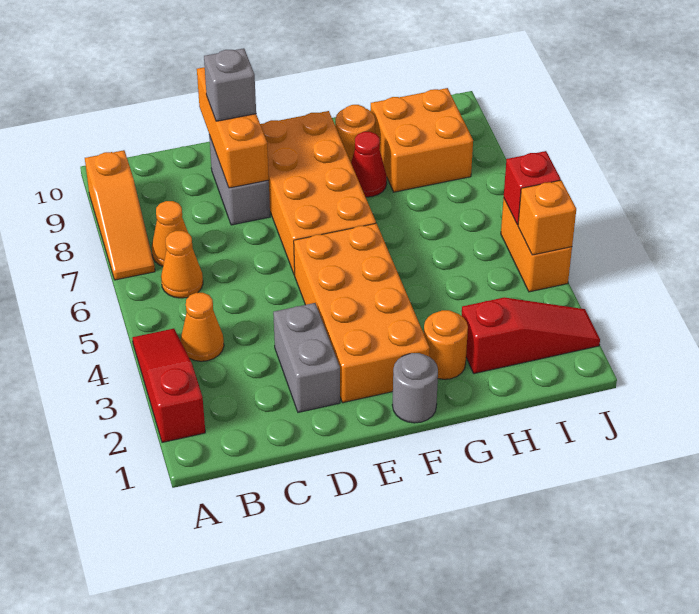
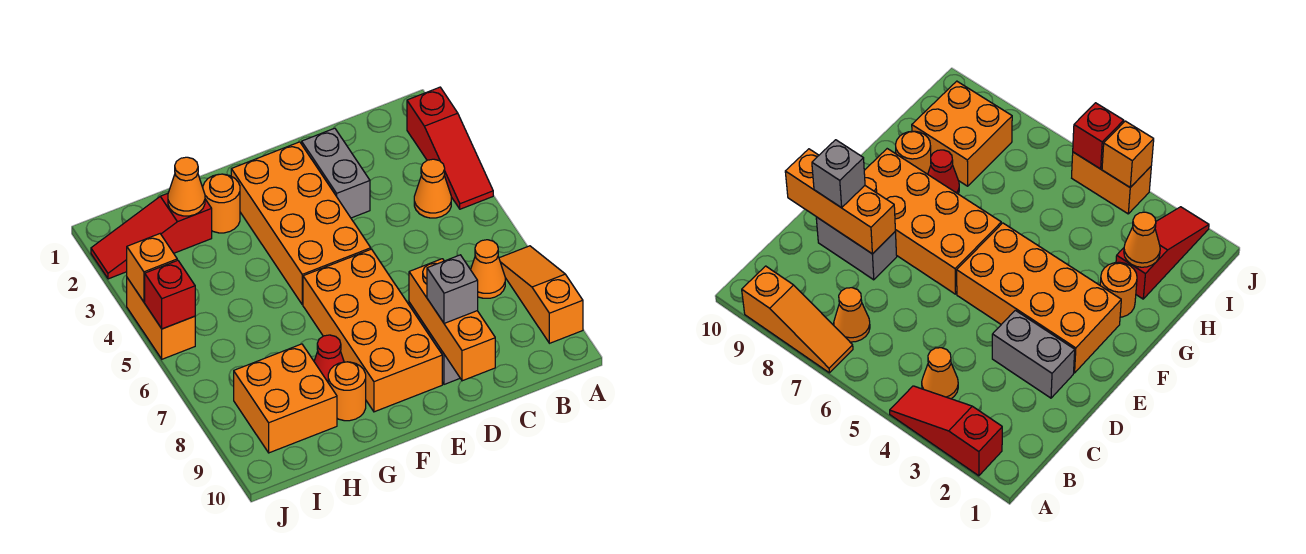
orange 1x1 cone [161,231,203,298] -> orange 1x1 cone moved to [168,157,205,216]
grey 1x1 round brick [392,353,438,423] -> none

